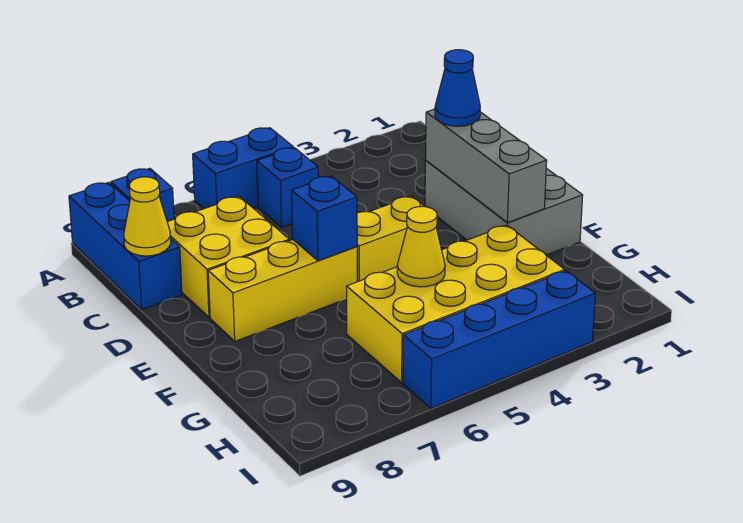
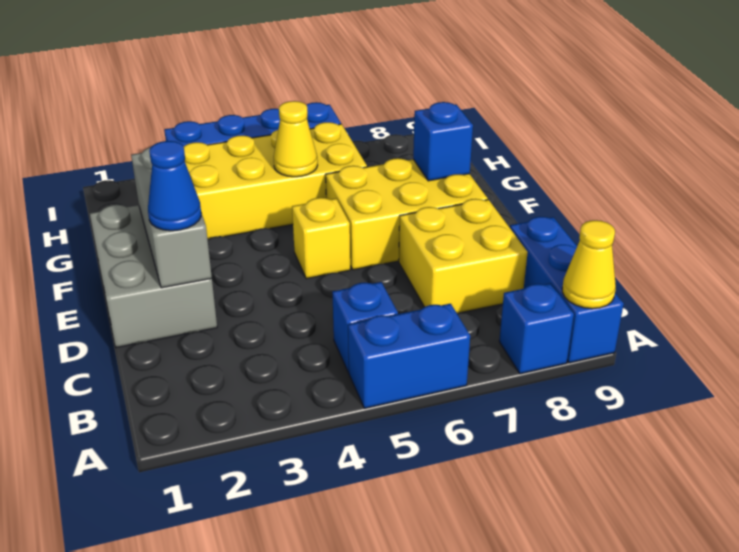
yellow 1x1 cone [124,177,171,256] -> yellow 1x1 cone moved to [562,220,616,309]
yellow 1x2 brick [357,196,438,282] -> yellow 1x1 brick [292,198,350,279]
yellow 1x3 brick [208,240,357,341] -> yellow 2x3 brick [326,158,488,270]
blue 1x1 brick [292,176,357,261] -> blue 1x1 brick moved to [413,102,473,181]

